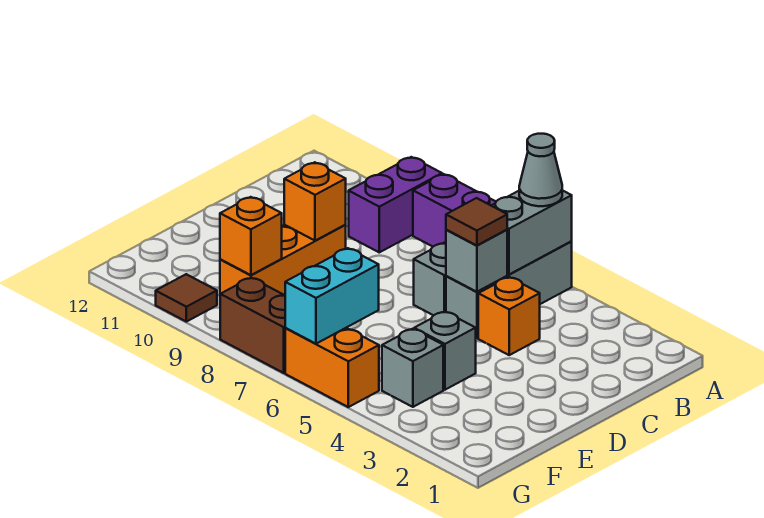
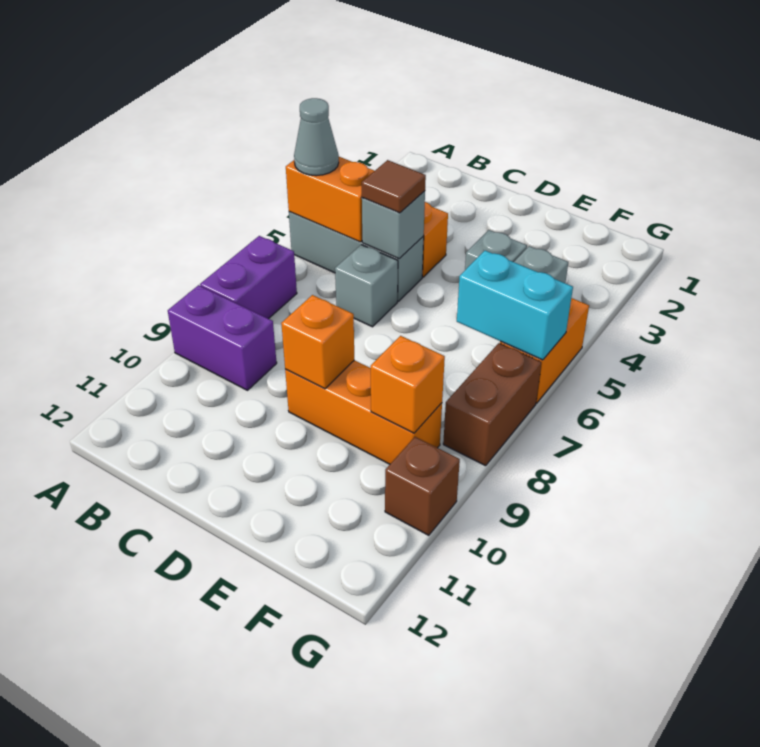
grey 1x2 brick [491,190,572,274] -> orange 1x2 brick [286,157,374,242]
brown 1x1 tile [156,274,217,322] -> brown 1x1 brick [385,437,460,535]

